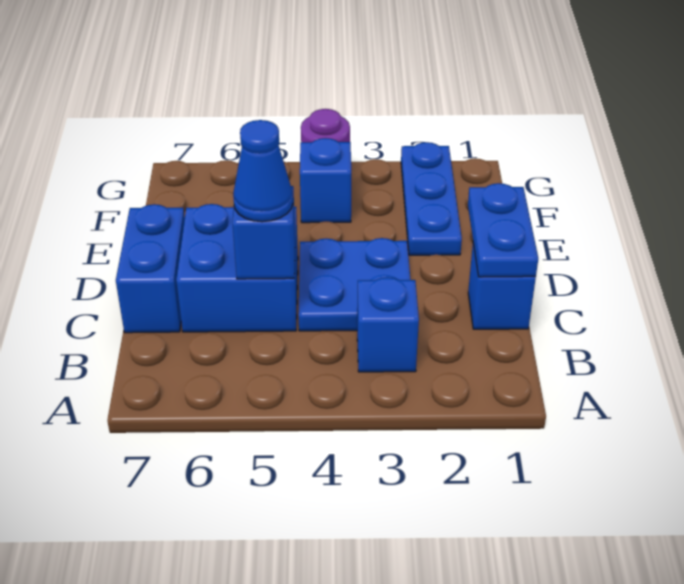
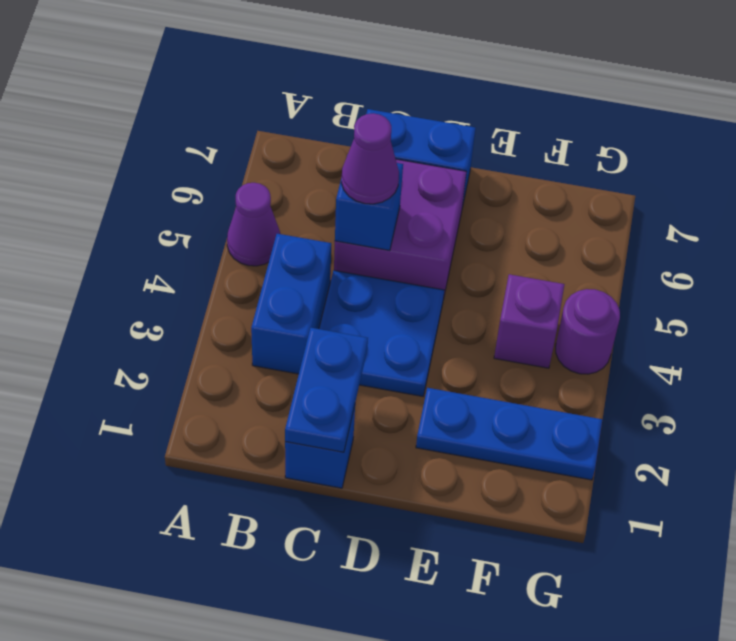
none -> purple 1x1 cone [227,183,281,266]
blue 1x1 brick [357,277,419,372] -> blue 1x2 brick [251,234,331,374]
blue 1x2 plate [468,183,538,277] -> blue 1x2 plate turned to [285,328,368,452]
blue 2x2 brick [176,204,298,332] -> purple 2x2 brick [334,159,467,299]
blue 1x1 cone [233,120,293,222] -> purple 1x1 cone [341,113,399,204]
blue 1x1 brick [300,138,351,223] -> purple 1x1 brick [494,274,564,368]

